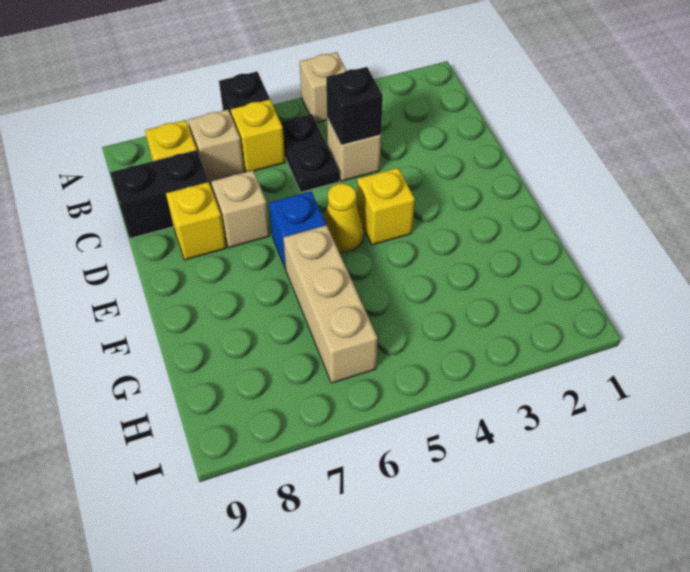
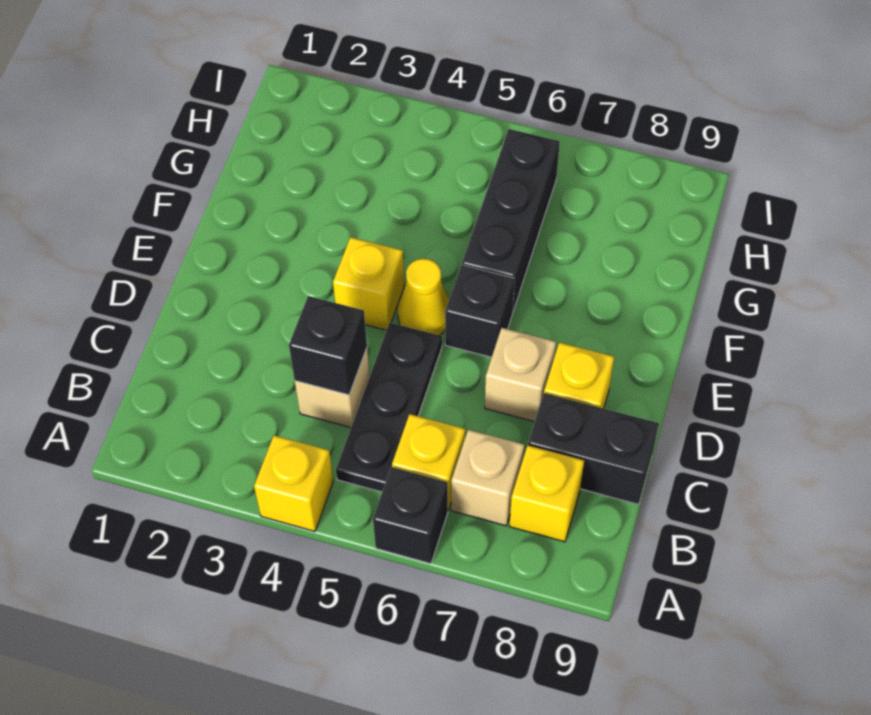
tan 1x1 brick [300,52,347,123] -> yellow 1x1 brick [254,435,333,531]
black 1x2 plate [281,114,339,192] -> black 1x3 plate [336,323,442,492]
blue 1x1 brick [269,191,326,269] -> black 1x1 brick [445,265,515,357]
tan 1x3 brick [283,225,377,383] -> black 1x3 brick [462,129,560,311]

